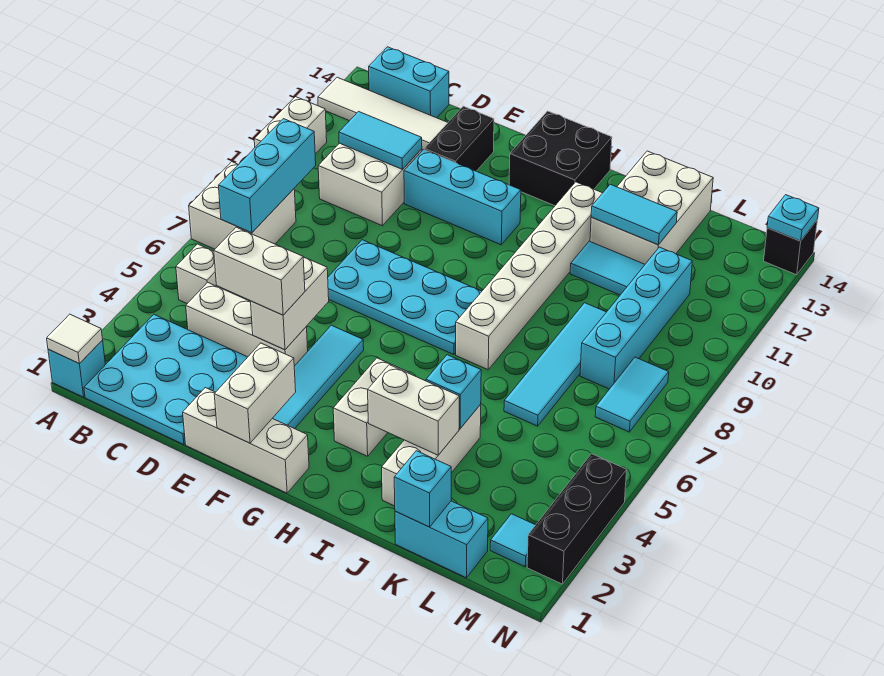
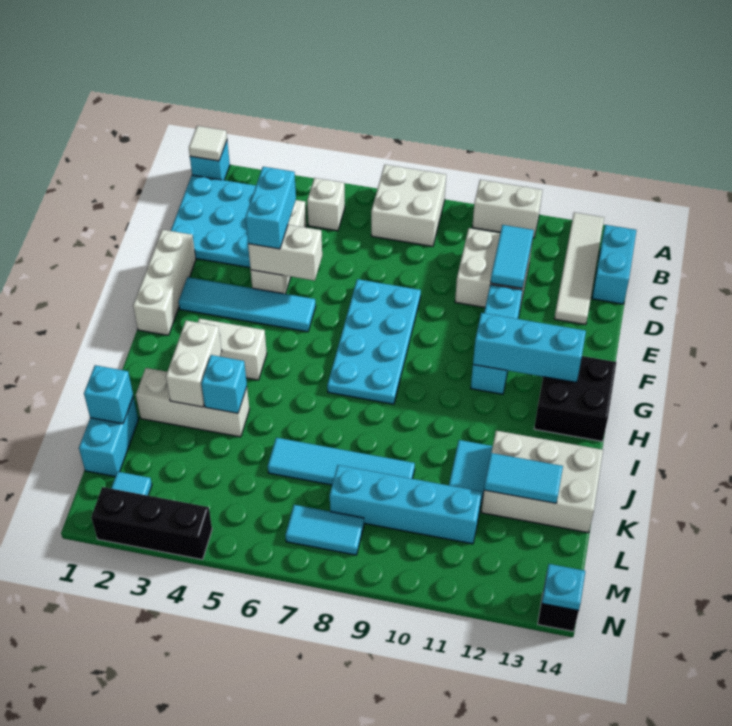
cyan 1x3 brick [218,119,316,233] -> cyan 1x3 brick moved to [473,313,586,383]
white 1x2 brick [214,227,305,315] -> cyan 1x2 brick [246,167,296,249]
black 1x2 brick [424,106,494,171] -> none
white 1x2 brick [214,343,296,443] -> none
white 1x6 brick [456,182,602,370] -> none
cyan 1x2 tile [591,184,677,245] -> cyan 1x2 tile turned to [484,453,563,503]

